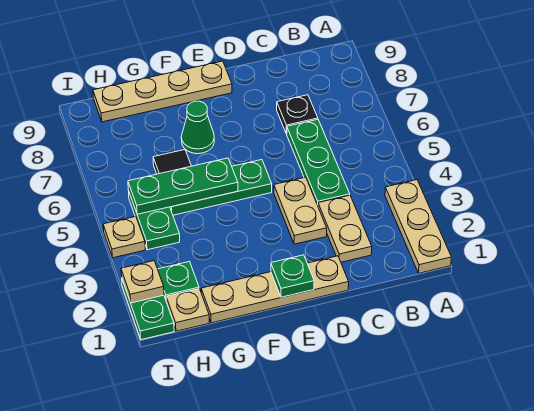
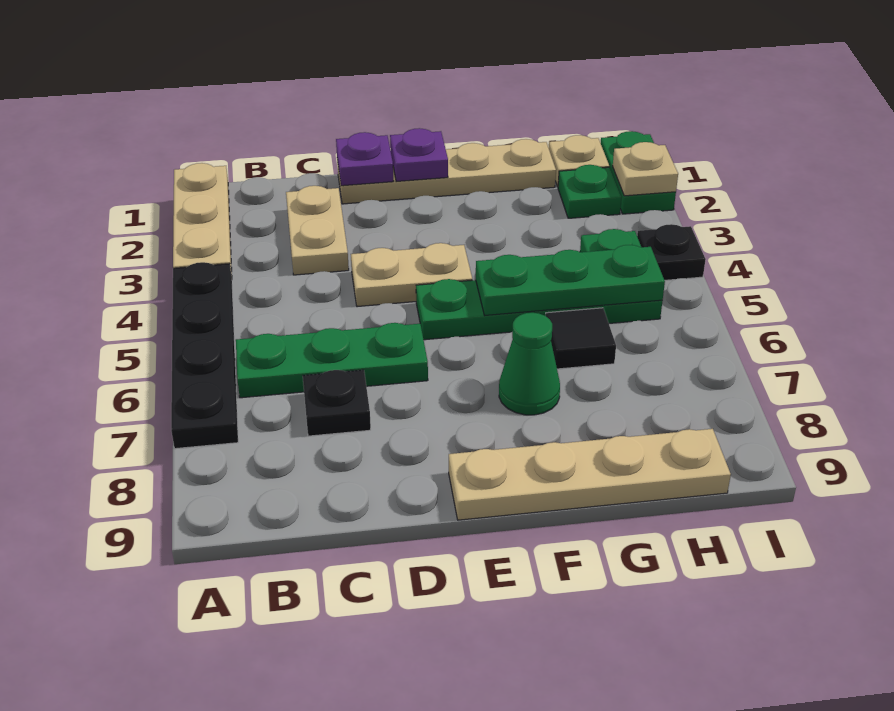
none -> black 1x4 plate [171,262,238,449]
green 1x3 plate [287,119,350,205] -> green 1x3 plate turned to [236,323,428,398]
none -> purple 1x1 plate [336,132,393,186]
tan 1x2 plate [274,177,327,244] -> tan 1x2 plate turned to [351,243,472,307]
green 1x1 plate [271,255,314,297] -> purple 1x1 plate [390,128,448,182]
tan 1x1 plate [103,216,145,258] -> black 1x1 plate [637,224,706,280]

